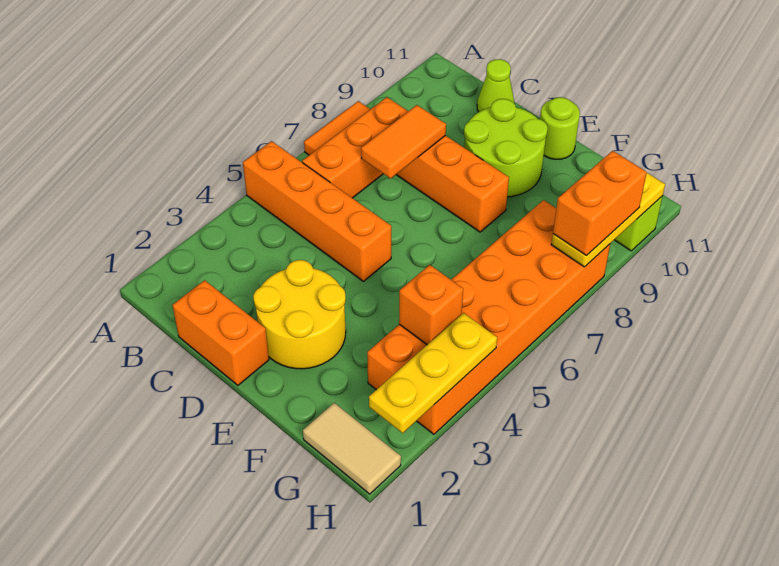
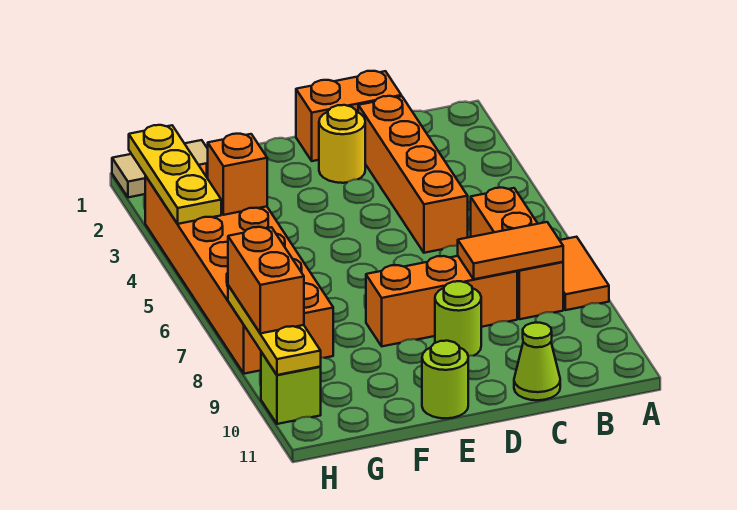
orange 1x4 brick [243,141,391,281] -> orange 1x4 brick turned to [358,96,468,253]
orange 1x2 tile [361,105,446,178] -> orange 1x2 tile turned to [458,222,563,279]
yellow 2x2 round brick [253,260,346,369] -> yellow 1x1 round brick [319,105,365,183]
lime 2x2 round brick [464,99,548,197] -> lime 1x1 round brick [435,281,481,356]

